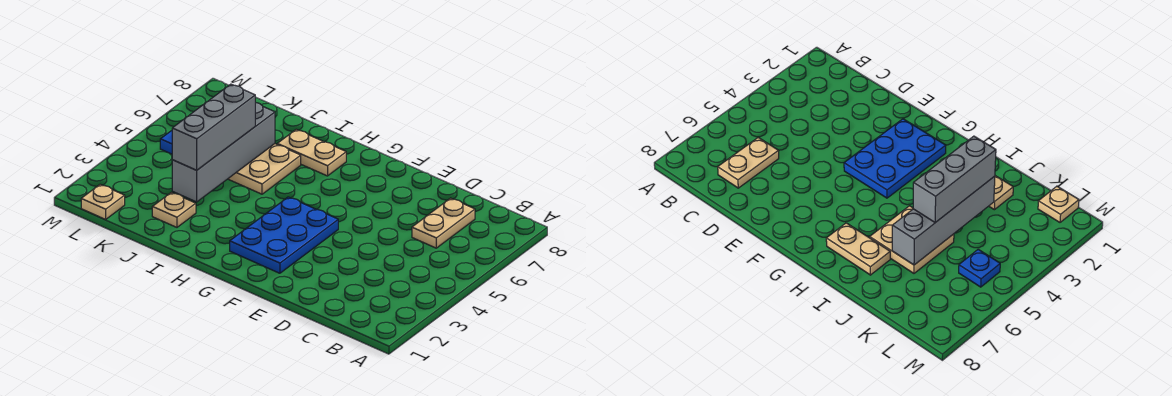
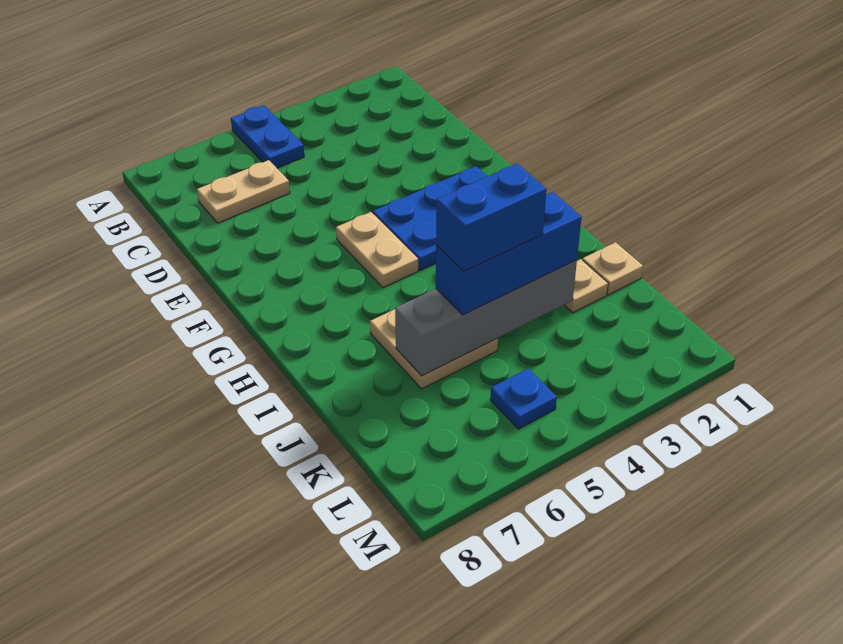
none -> blue 1x2 plate [231,105,304,168]
tan 1x2 plate [277,129,346,176] -> tan 1x2 plate moved to [336,212,418,288]
grey 1x3 brick [172,84,255,170] -> blue 1x3 brick [436,192,582,315]
none -> blue 1x2 brick [436,164,547,271]
tan 1x1 plate [81,184,125,219] -> tan 1x1 plate moved to [583,242,643,295]

